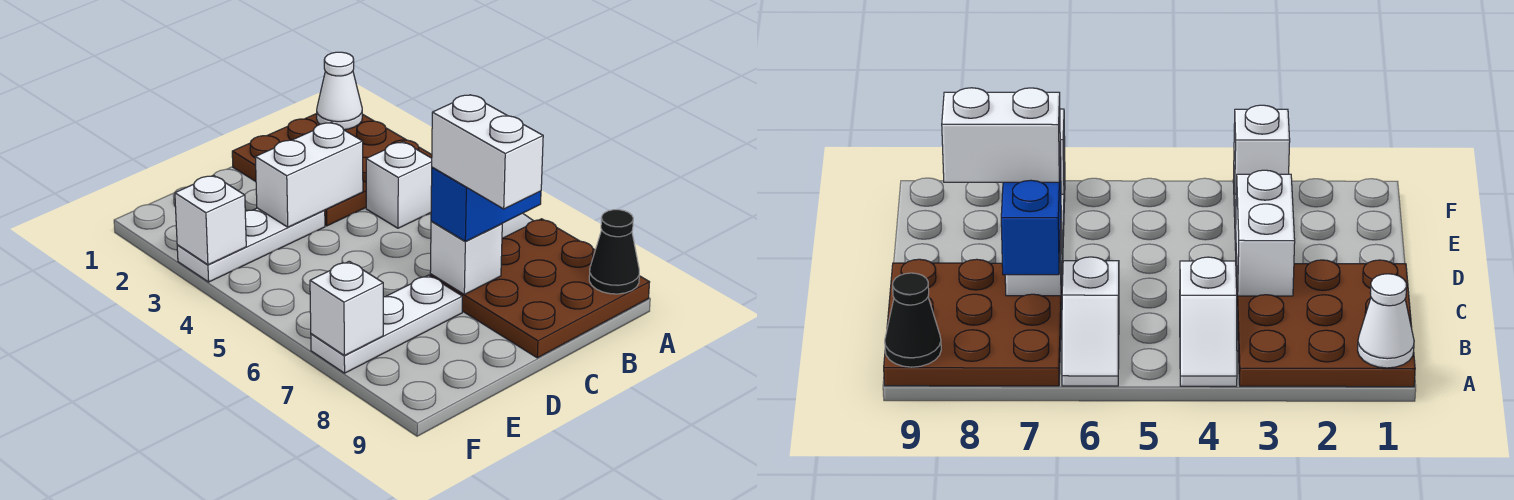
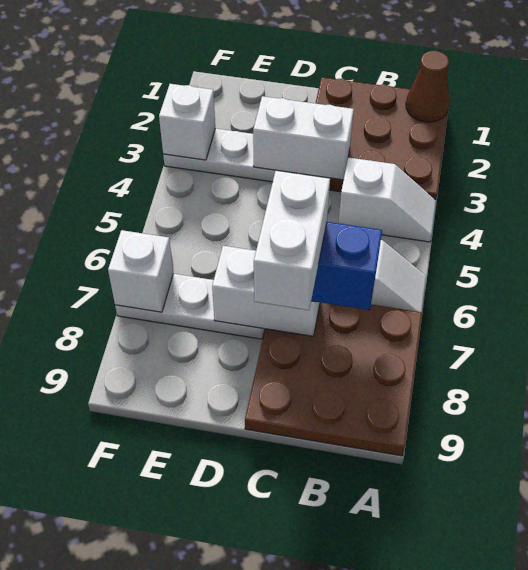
white 1x1 cone [317,52,362,130] -> brown 1x1 cone [406,51,450,122]
black 1x1 cone [589,210,639,294] -> none
white 1x1 brick [430,221,502,294] -> white 1x2 brick [212,246,320,336]

